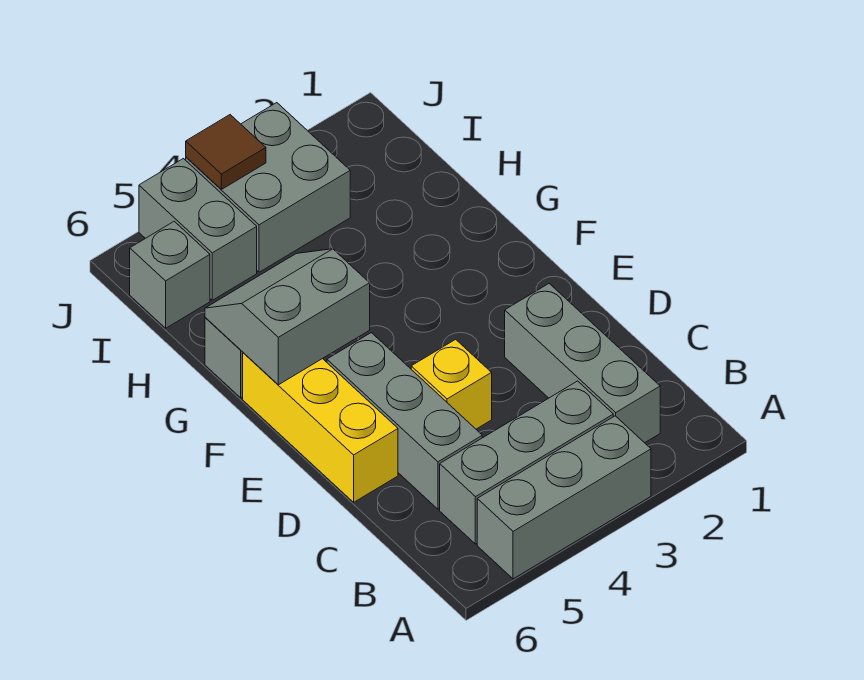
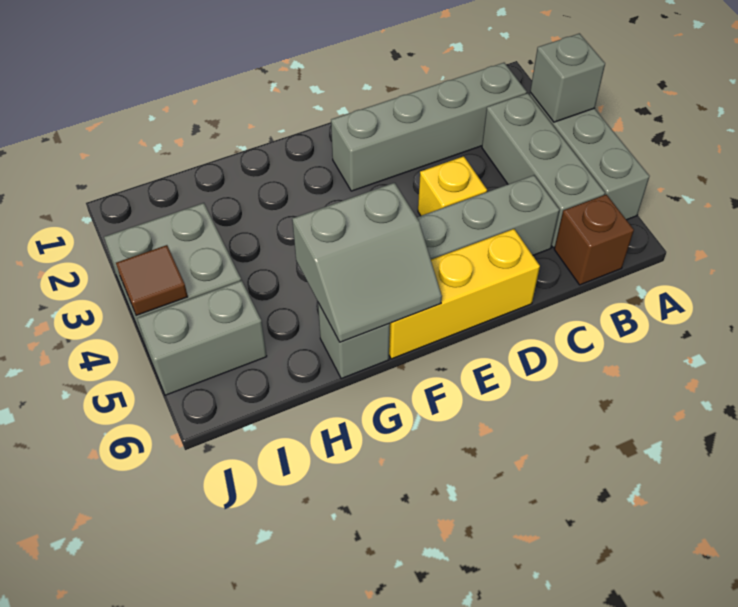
grey 1x3 brick [505,284,660,443] -> grey 1x4 brick [331,63,527,191]
none -> brown 1x1 brick [554,194,634,285]
grey 2x2 slope [205,249,370,385] -> grey 2x2 slope turned to [292,183,442,342]
grey 1x1 brick [130,221,210,328] -> grey 1x1 brick moved to [530,33,605,122]

